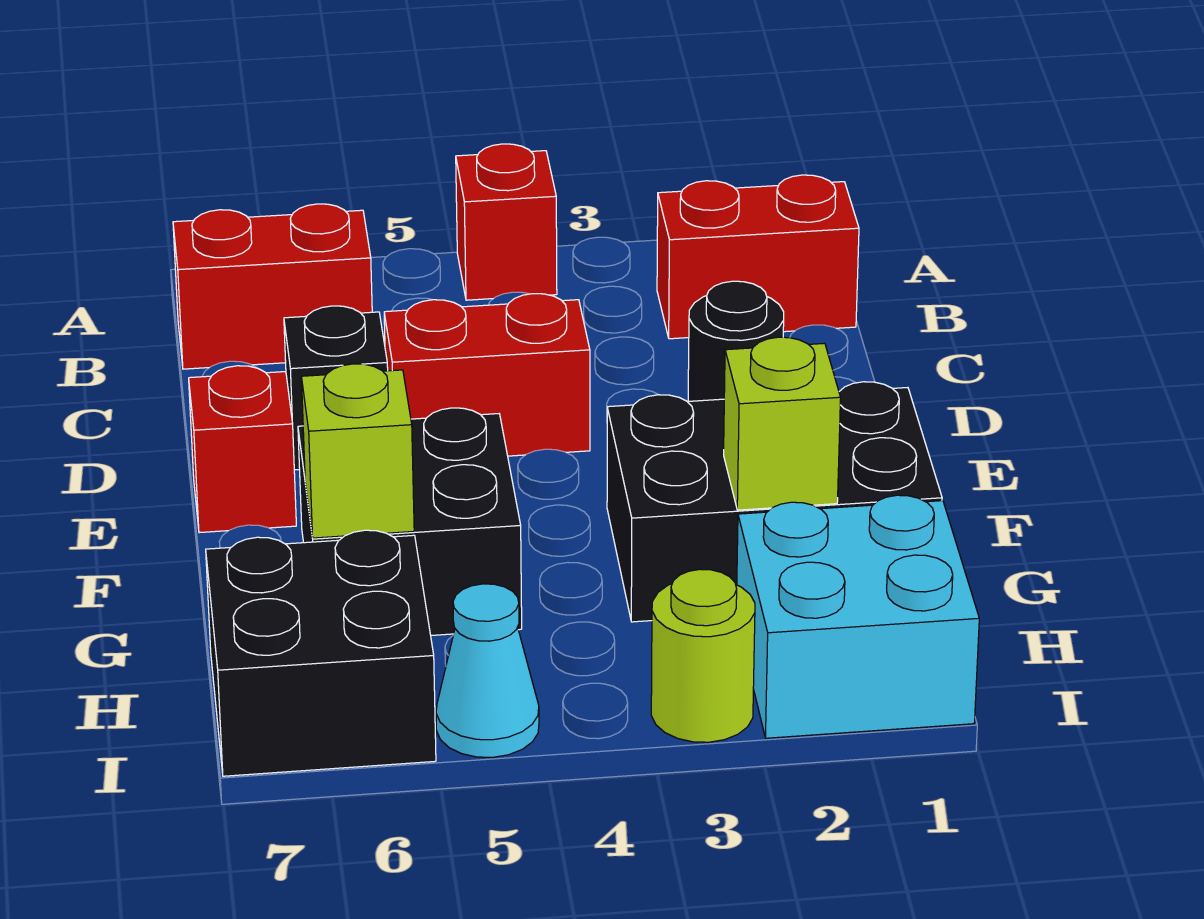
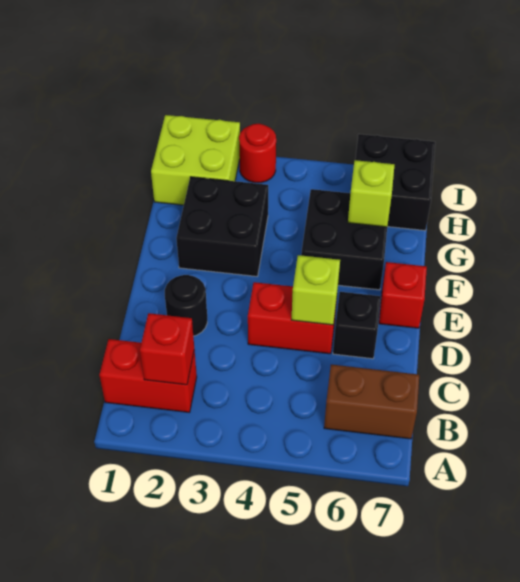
red 1x1 brick [456,144,557,300] -> red 1x1 brick moved to [140,313,194,385]
red 1x2 brick [173,204,372,369] -> brown 1x2 brick [324,365,419,439]
black 2x3 brick [607,382,942,622] -> black 2x2 brick [176,177,268,276]
lime 1x1 brick [724,337,841,510] -> lime 1x1 brick moved to [292,255,340,325]
cyan 2x2 brick [737,495,979,738] -> lime 2x2 brick [151,115,240,205]
lime 1x1 round brick [651,569,755,742] -> red 1x1 round brick [239,124,276,183]
cyan 1x1 cone [436,584,539,757] -> none

